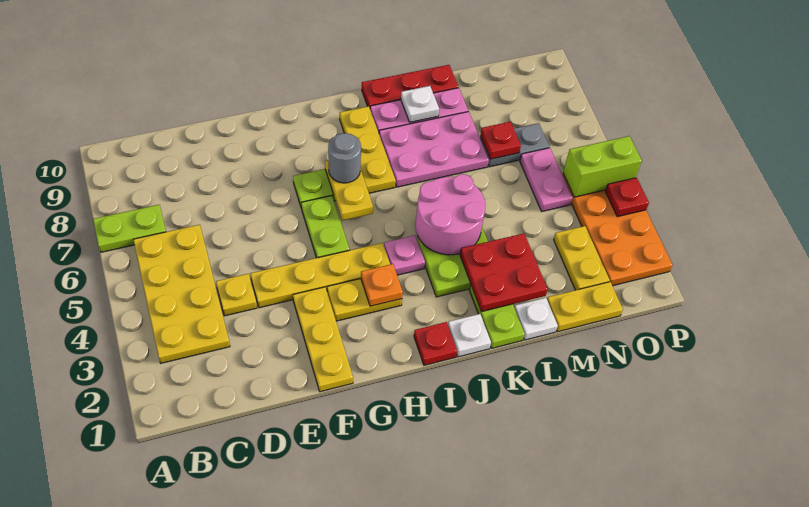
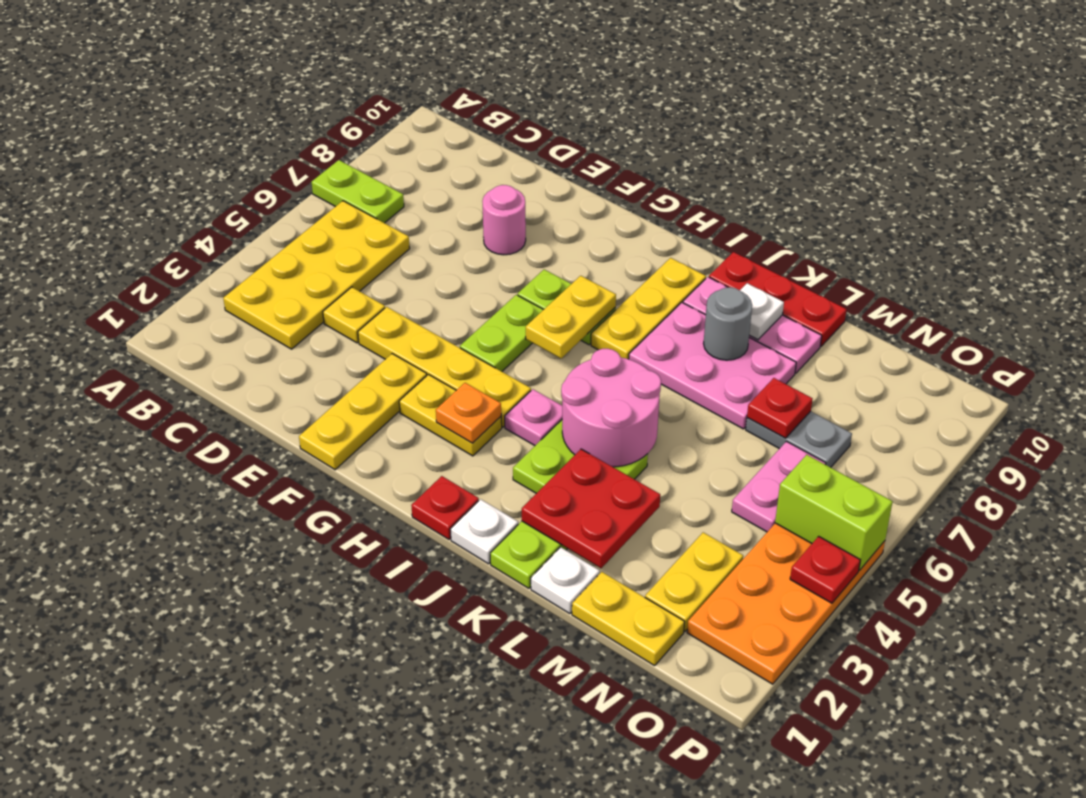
none -> pink 1x1 round brick [482,185,526,255]
grey 1x1 round brick [328,133,361,183] -> grey 1x1 round brick moved to [704,287,752,360]

